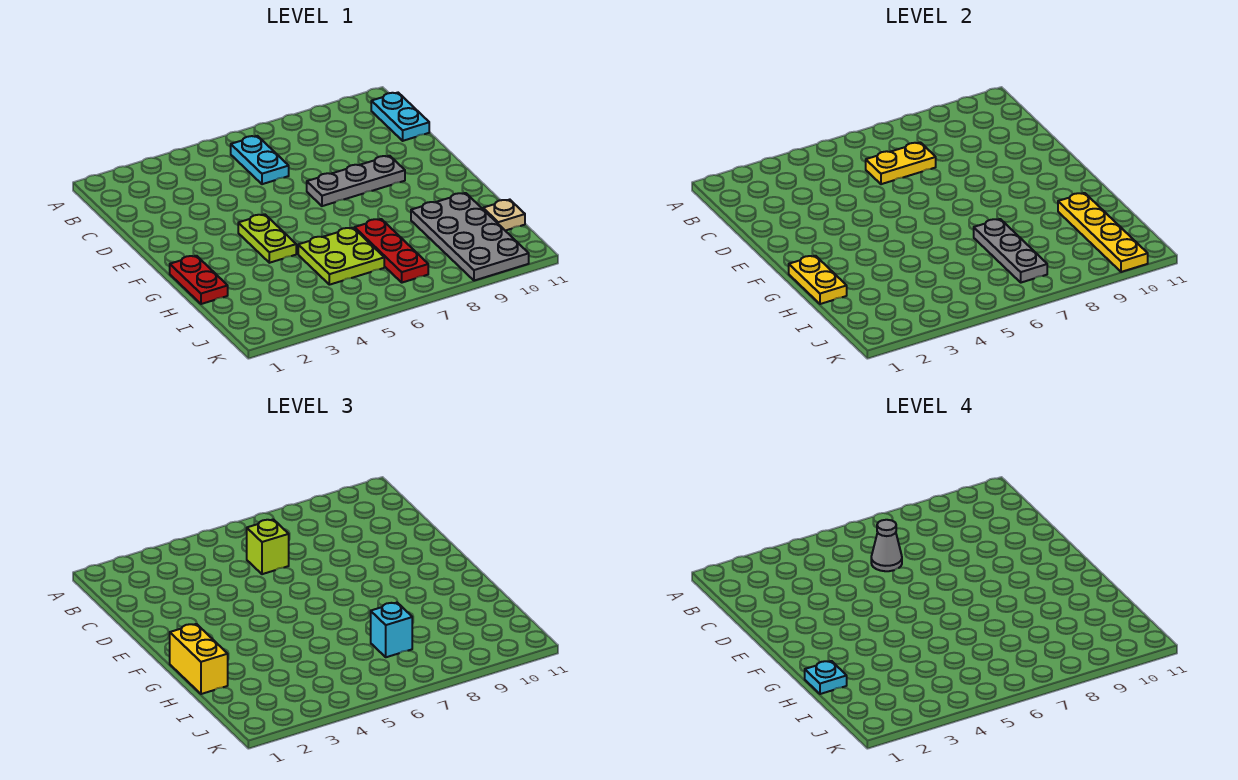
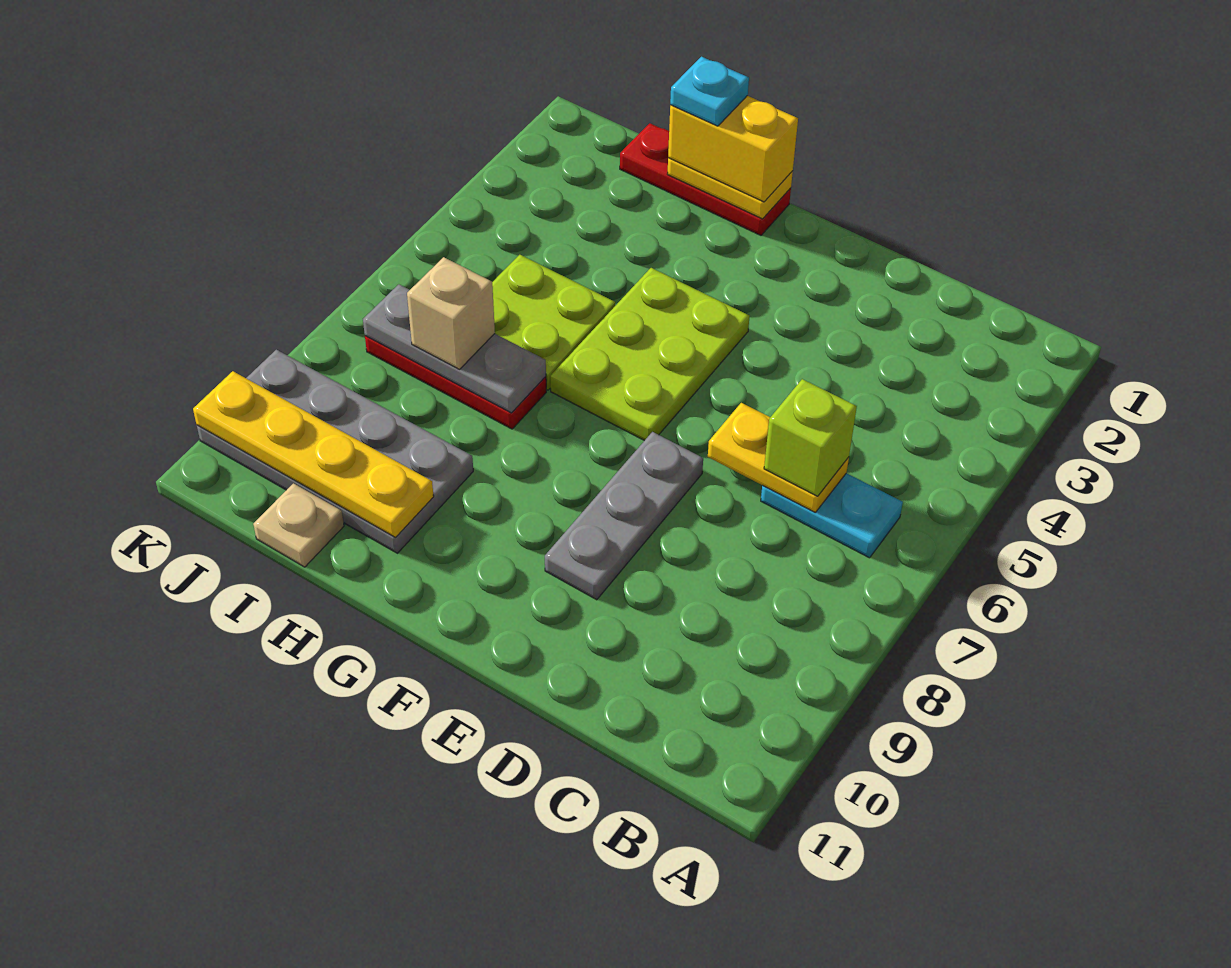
cyan 1x2 plate [371,93,429,141] -> none
yellow 1x2 plate [866,142,936,184] -> yellow 1x2 plate turned to [708,403,849,512]
grey 1x1 cone [871,520,902,571] -> none
lime 1x2 plate [238,214,296,263] -> lime 2x3 plate [550,268,750,441]
red 1x2 plate [170,256,228,304] -> red 1x3 plate [620,123,791,235]
cyan 1x1 brick [371,603,412,657] -> tan 1x1 brick [407,257,495,369]

